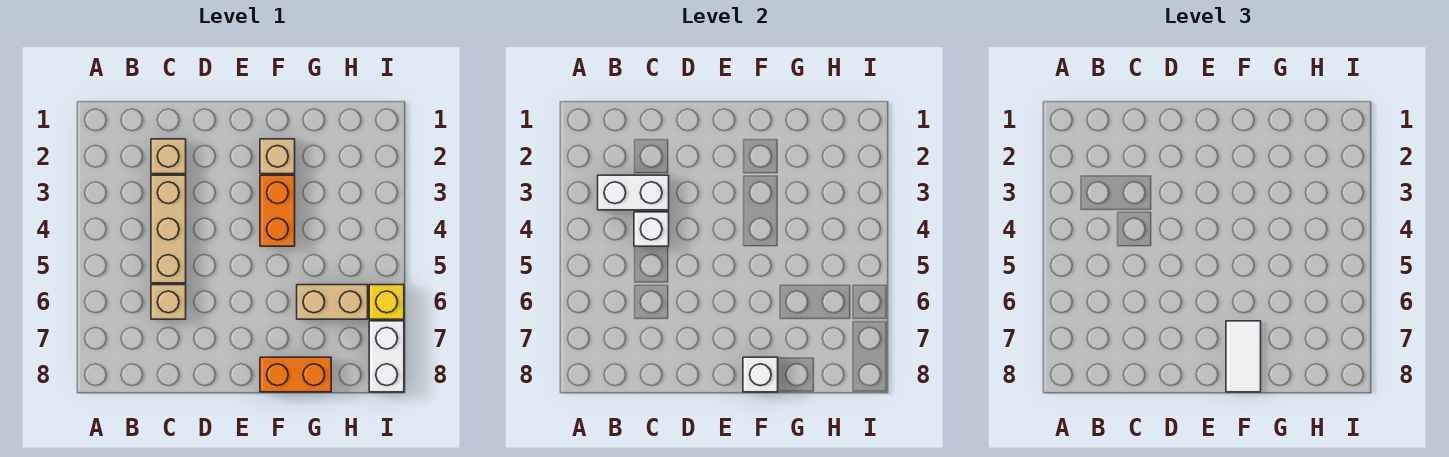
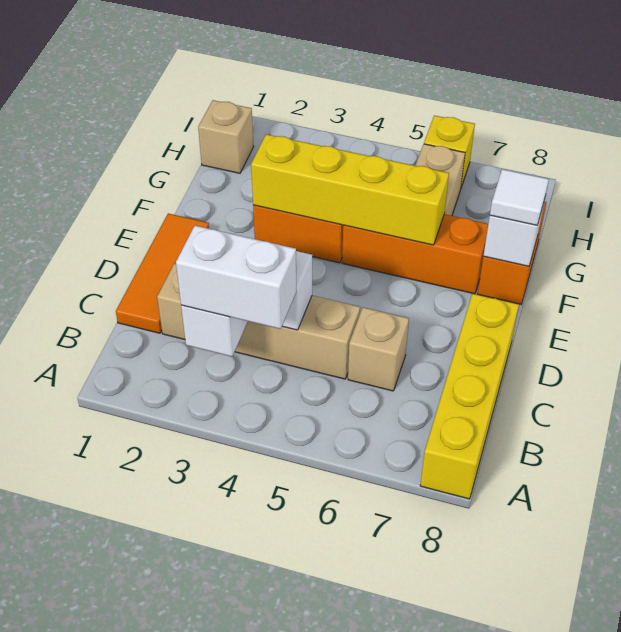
none -> yellow 1x4 brick [420,294,519,499]
none -> orange 1x3 tile [116,213,209,333]
tan 1x1 brick [260,139,295,174] -> tan 1x1 brick moved to [198,100,253,173]
none -> yellow 1x4 brick [251,134,449,245]
none -> orange 1x3 brick [342,214,488,294]
white 1x2 tile [1226,321,1261,392] -> white 1x1 tile [490,169,549,225]
white 1x2 brick [369,321,404,392] -> white 1x2 brick moved to [176,226,296,329]

